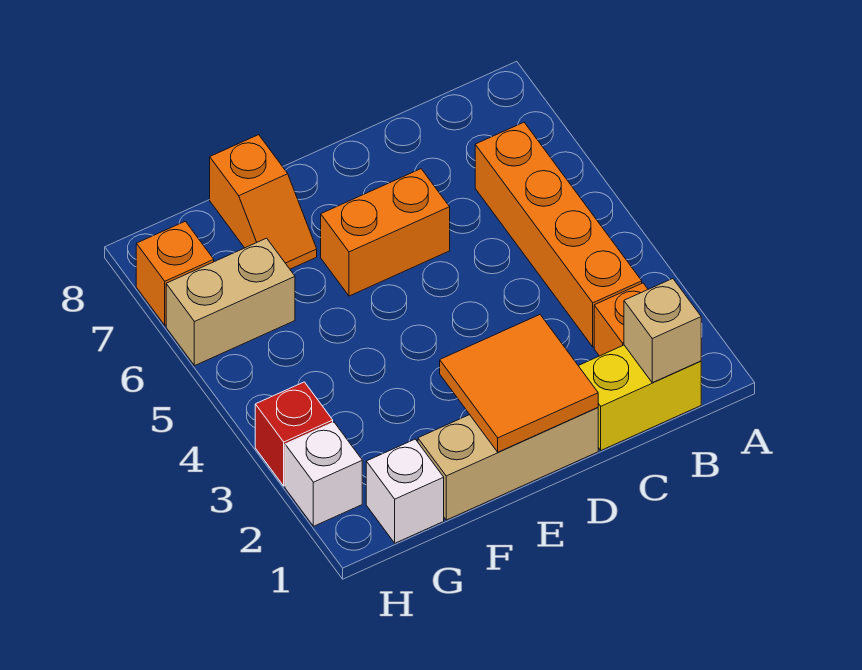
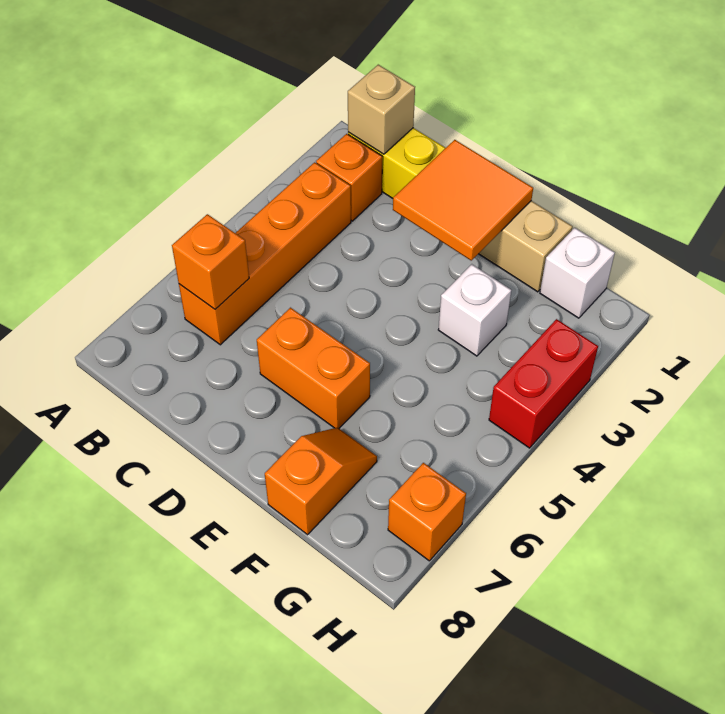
none -> orange 1x1 brick [172,214,249,309]
tan 1x2 brick [166,238,295,366] -> none
white 1x1 brick [285,422,362,526] -> white 1x1 brick moved to [438,264,511,356]
red 1x1 brick [255,382,333,486] -> red 1x2 brick [489,319,598,448]

